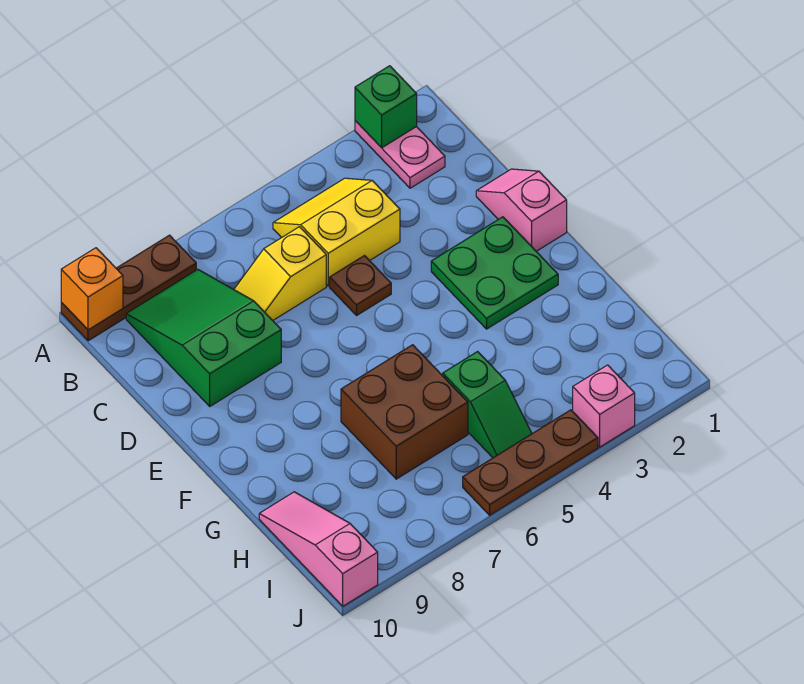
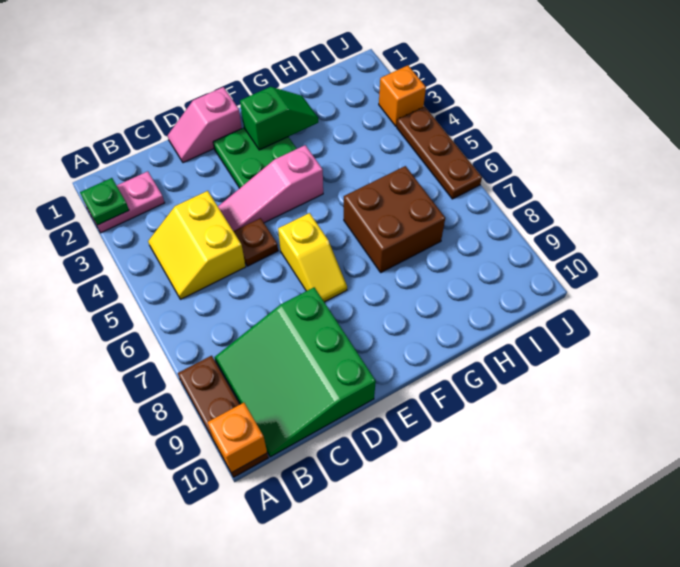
green 1x1 brick [355,66,417,148] -> green 1x1 plate [80,178,129,225]
green 2x3 slope [126,269,281,406] -> green 3x3 slope [214,287,376,457]
yellow 1x2 slope [234,227,326,320] -> yellow 1x2 slope moved to [278,213,347,302]
green 1x2 slope [443,351,532,458] -> green 1x2 slope moved to [240,87,318,150]
pink 1x3 slope [259,492,378,606] -> pink 1x3 slope moved to [218,145,323,231]
pink 1x1 brick [573,365,635,447] -> orange 1x1 brick [379,65,426,126]

